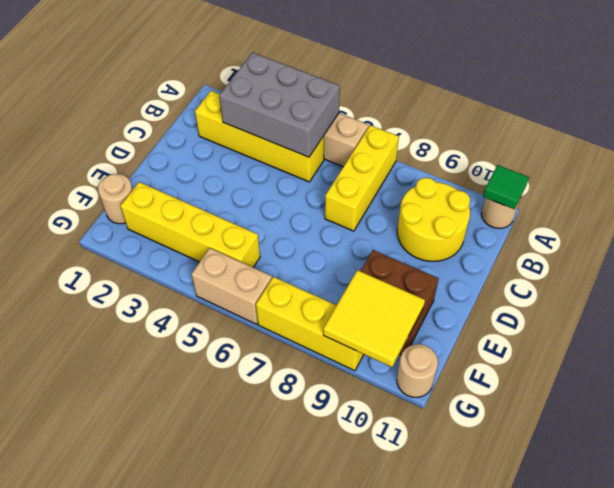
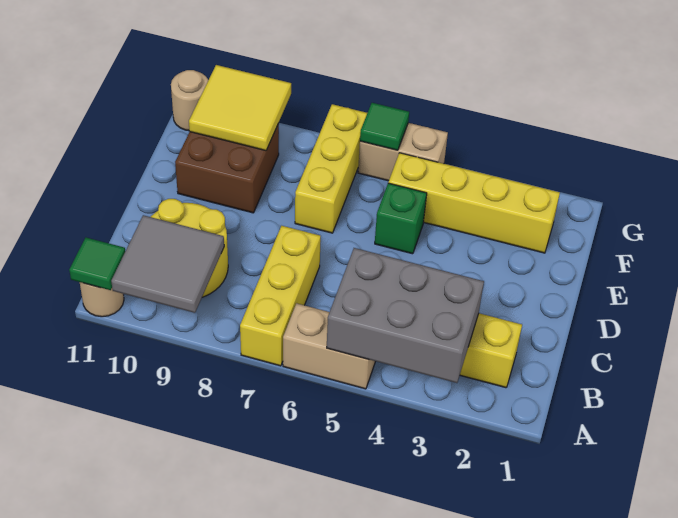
none -> grey 2x2 tile [111,215,224,313]
none -> green 1x1 brick [375,183,427,254]
tan 1x1 round brick [98,174,133,224] -> none
none -> green 1x1 tile [360,103,409,150]
yellow 1x3 brick [256,277,364,371] -> yellow 1x3 brick turned to [295,104,367,233]

